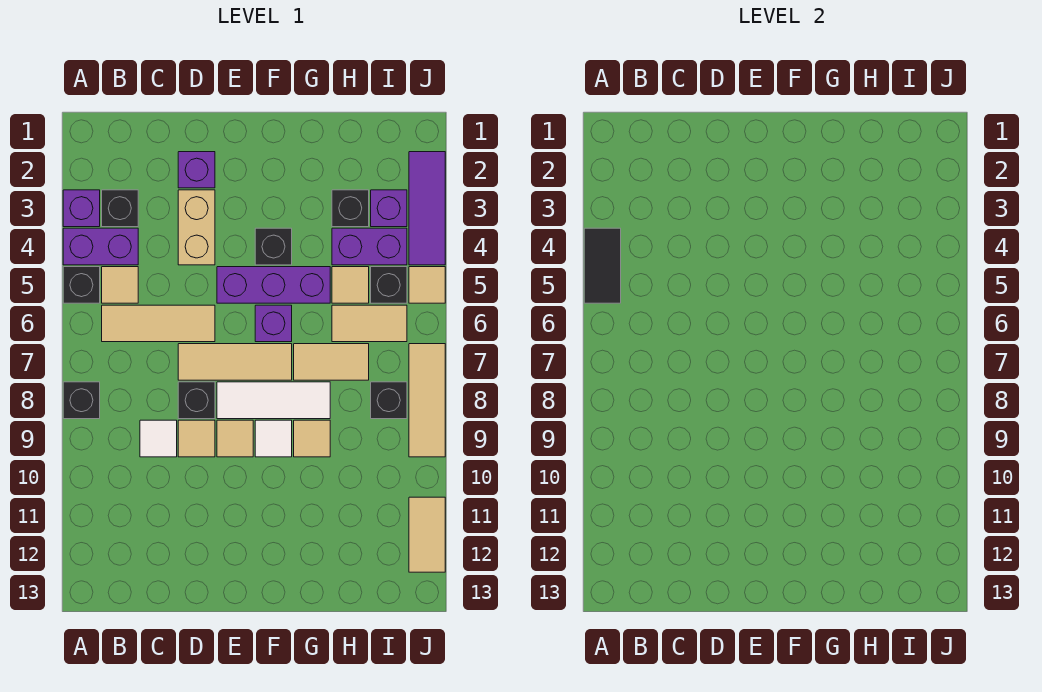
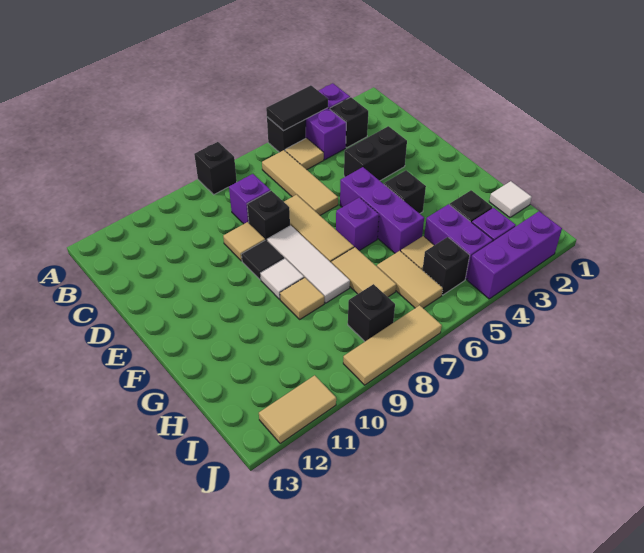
white 1x1 tile [140,420,177,457] -> white 1x1 tile moved to [489,181,532,218]
purple 1x1 brick [178,152,215,188] -> purple 1x1 brick moved to [229,174,270,224]
tan 1x2 brick [178,190,215,265] -> black 1x2 brick [344,126,407,181]
tan 1x1 tile [217,420,253,457] -> black 1x1 tile [242,240,284,280]
purple 1x3 tile [409,152,445,265] -> purple 1x3 brick [467,211,562,299]
tan 1x1 tile [409,267,445,303] -> none

